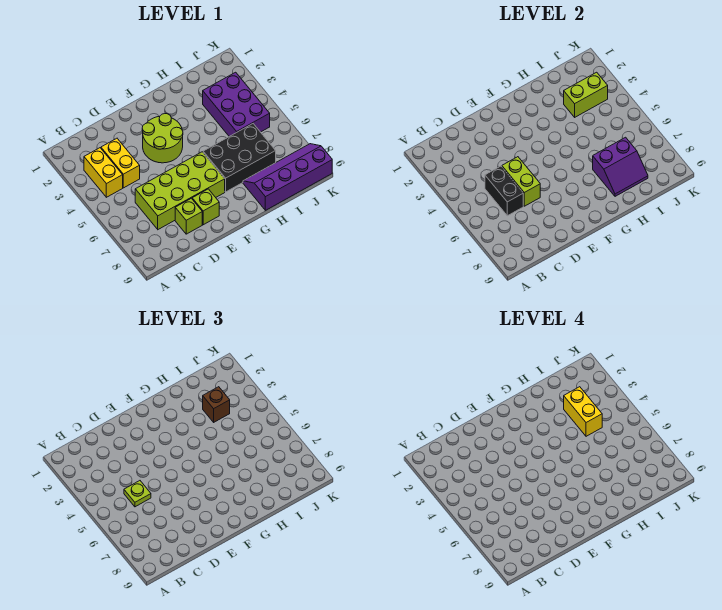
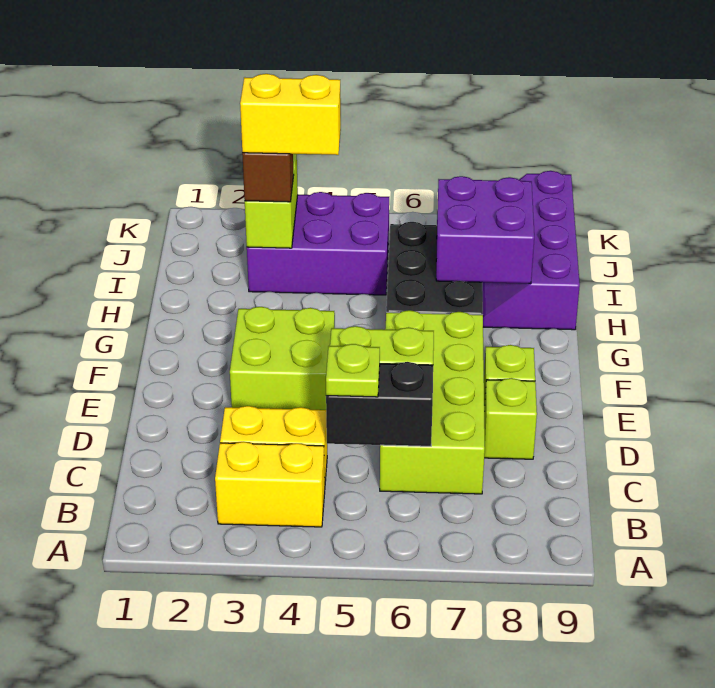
lime 2x2 round brick [142,114,183,163] -> lime 2x2 brick [230,307,335,410]
purple 2x2 slope [593,137,648,196] -> purple 2x2 brick [436,176,534,283]

